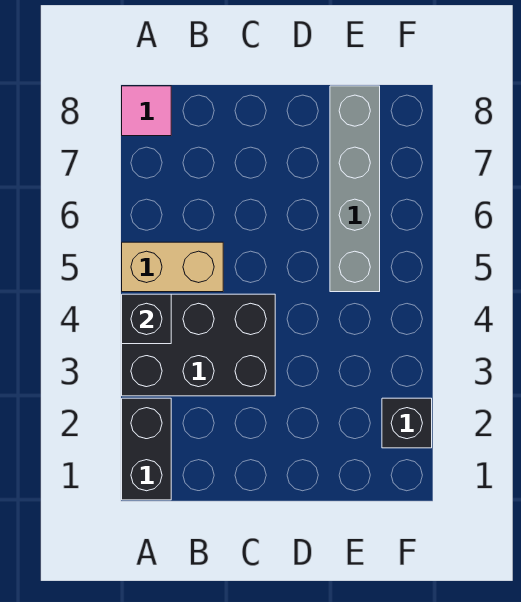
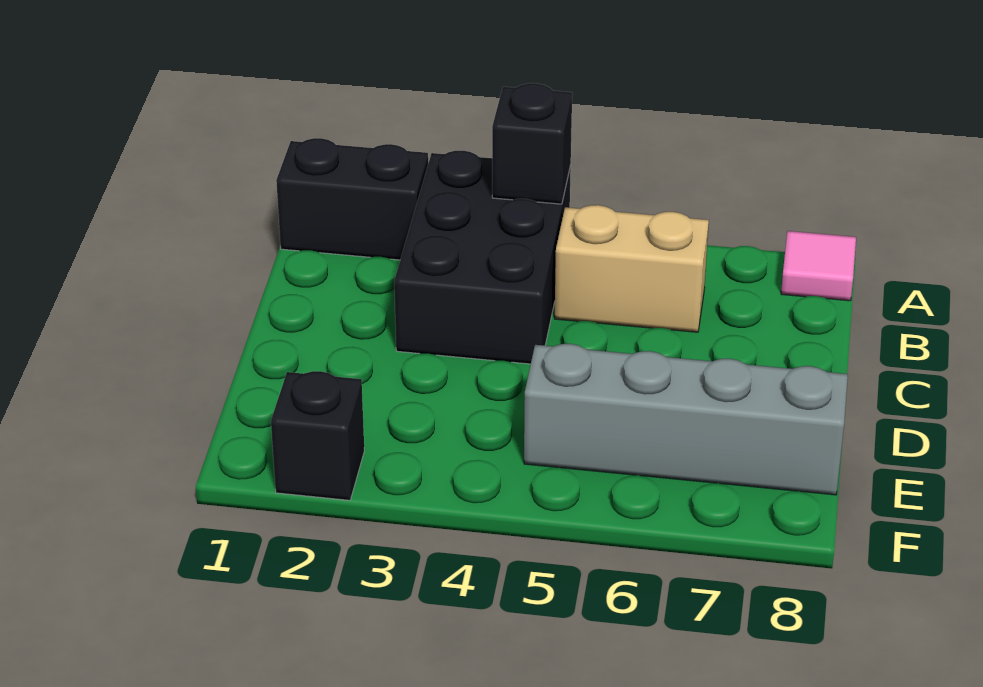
tan 1x2 brick [122,242,223,292] -> tan 1x2 brick turned to [555,205,709,332]

